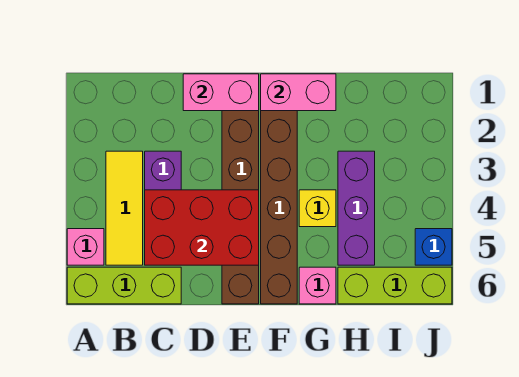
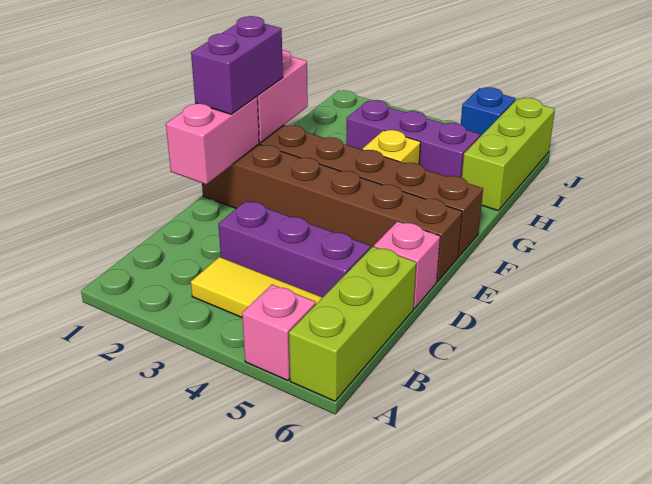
red 2x3 brick [145,190,259,265] -> none
none -> purple 1x2 brick [191,16,283,114]
pink 1x1 brick [299,267,336,304] -> pink 1x1 brick moved to [374,221,440,309]

